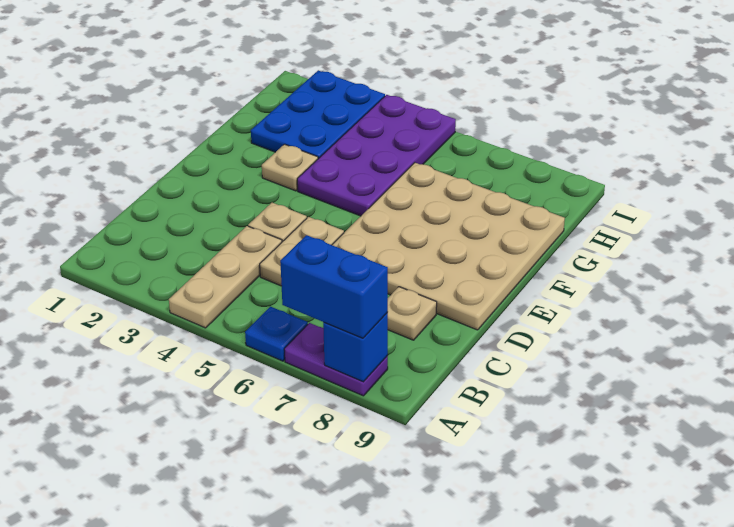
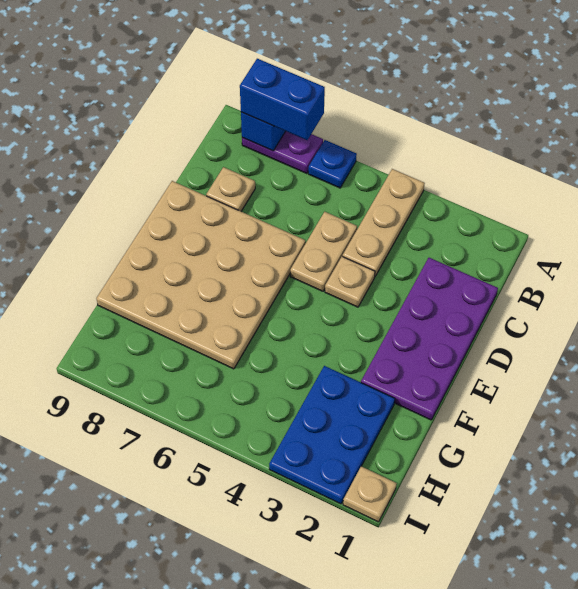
tan 1x1 plate [262,144,318,191] -> tan 1x1 plate moved to [343,466,397,522]
purple 2x4 plate [297,95,456,216] -> purple 2x4 plate moved to [361,258,498,420]

